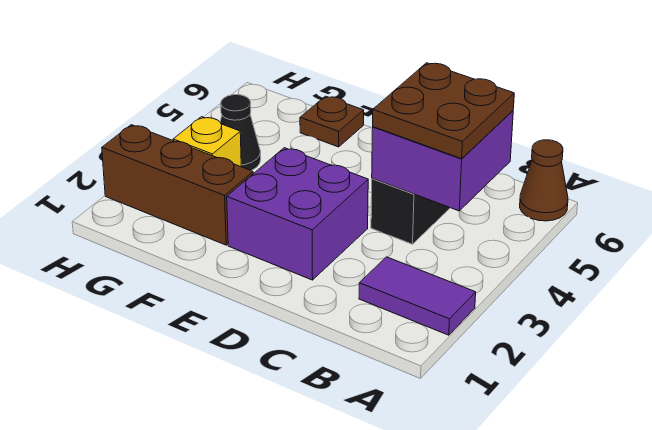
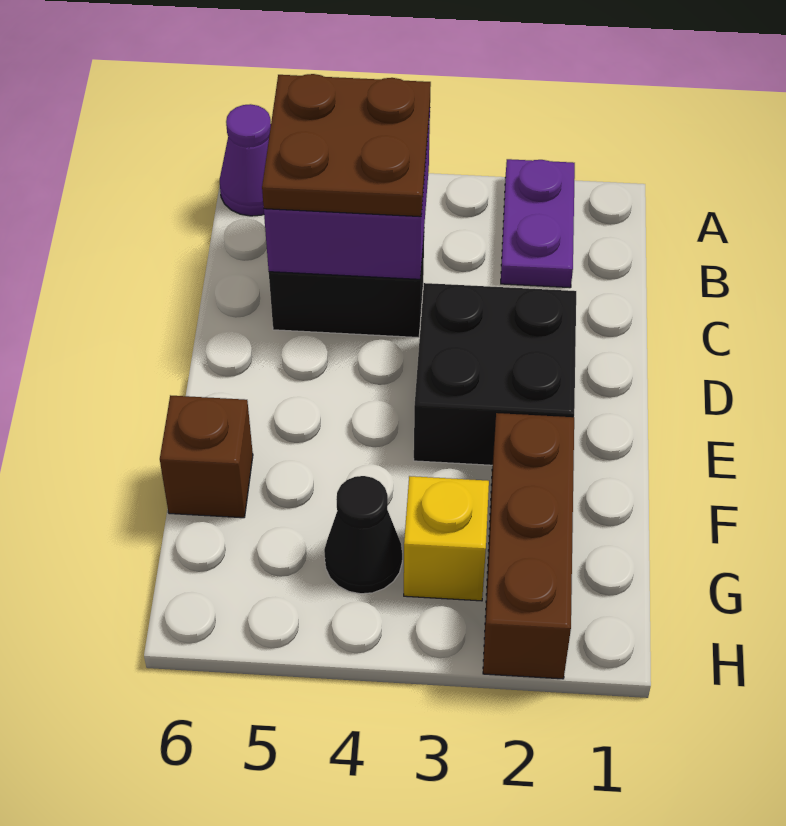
purple 1x2 tile [359,257,476,335] -> purple 1x2 plate [501,159,575,288]
brown 1x1 cone [520,140,568,221] -> purple 1x1 cone [220,104,271,216]
purple 2x2 brick [227,148,368,280] -> black 2x2 brick [414,283,576,465]
brown 1x1 plate [300,96,364,147] -> brown 1x1 brick [160,395,253,518]

